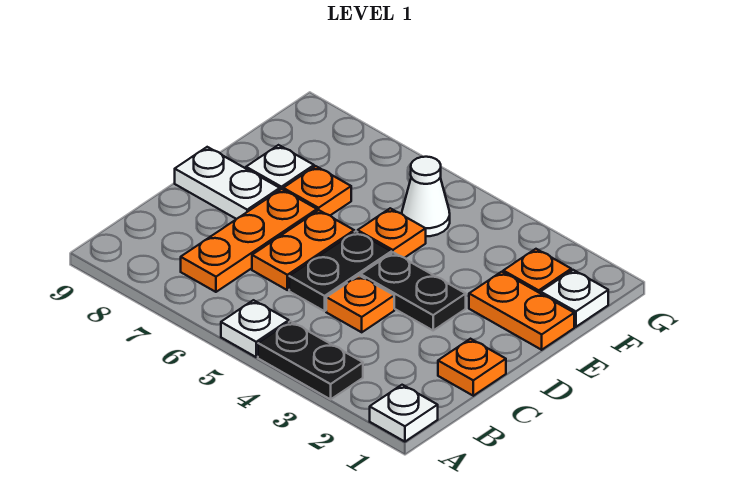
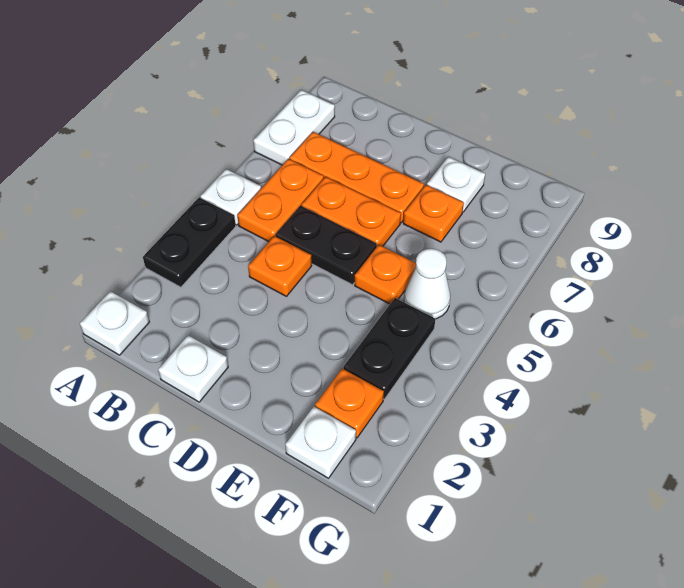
orange 1x1 plate [438,339,506,396] -> white 1x1 plate [158,335,228,402]
black 1x2 plate [361,252,466,330] -> black 1x2 plate moved to [343,298,435,399]
white 1x2 plate [175,147,280,219] -> white 1x2 plate moved to [253,90,335,165]
orange 1x2 plate [469,272,574,350] -> orange 1x2 plate moved to [237,159,324,242]

